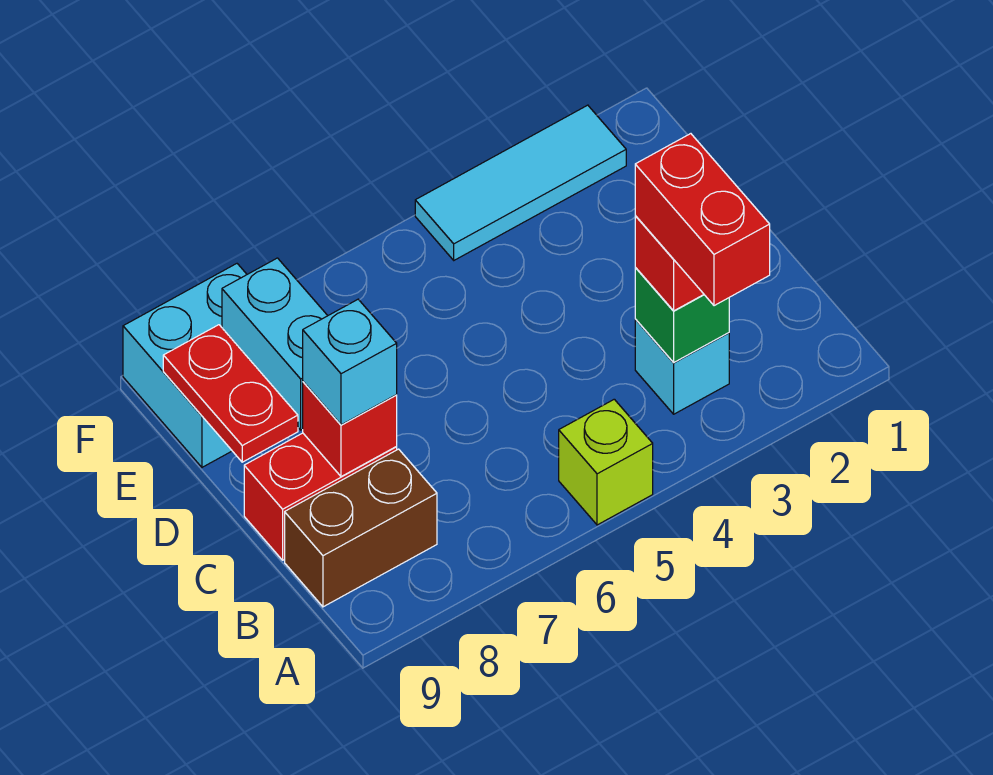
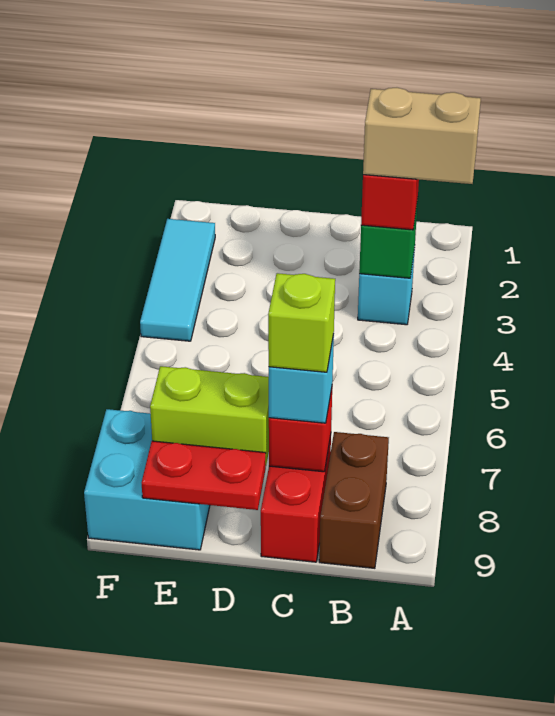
red 1x2 brick [635,134,770,306] -> tan 1x2 brick [363,88,481,184]
lime 1x1 brick [559,399,653,525] -> lime 1x1 brick moved to [268,273,335,372]
cyan 1x2 brick [222,258,328,430] -> lime 1x2 brick [150,366,269,464]

